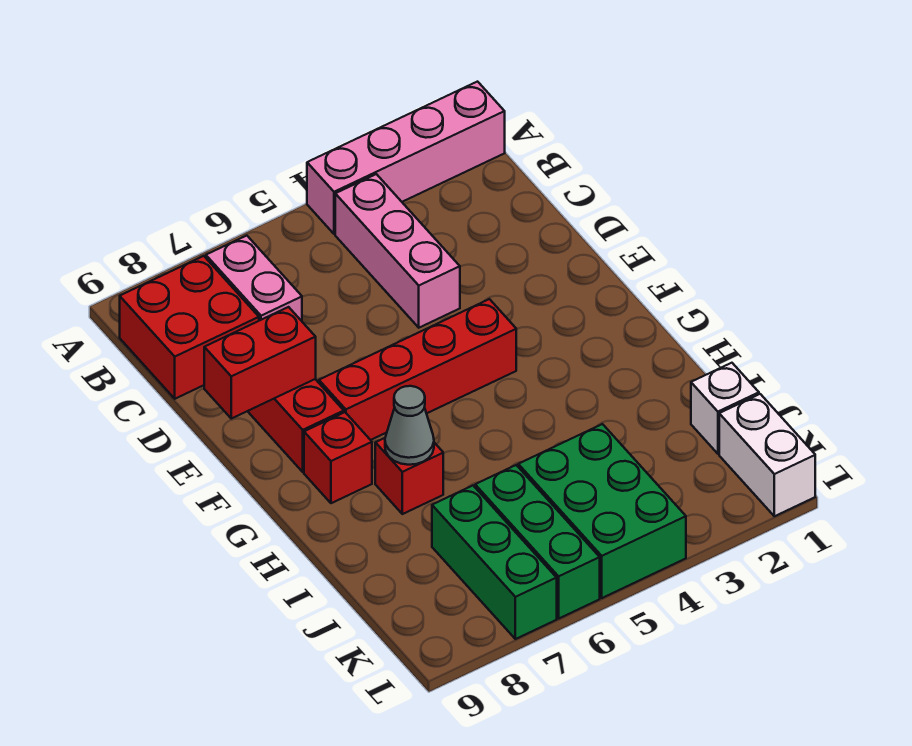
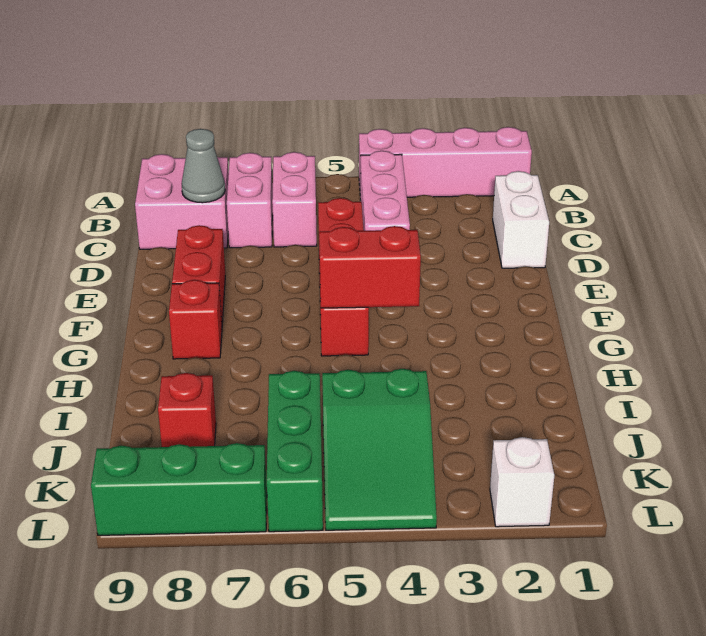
none -> pink 1x2 brick [272,152,317,247]
red 2x2 brick [120,256,259,399] -> pink 2x2 brick [135,154,229,249]
red 1x2 brick [204,307,316,419] -> red 1x2 brick moved to [319,226,421,308]
red 1x4 brick [319,299,516,440] -> red 1x4 brick turned to [318,198,369,356]
red 1x1 brick [375,438,443,514] -> red 1x1 brick moved to [158,373,216,447]
grey 1x1 cone [385,386,434,465] -> grey 1x1 cone moved to [182,129,225,203]
white 1x1 brick [691,363,759,454] -> white 1x1 brick moved to [490,437,554,527]
green 2x3 brick [518,424,686,598] -> green 2x3 slope [322,369,437,530]
green 1x3 brick [432,486,557,639] -> green 1x3 brick turned to [91,443,267,535]
white 1x2 brick [719,394,815,516] -> white 1x2 brick moved to [493,171,549,268]

